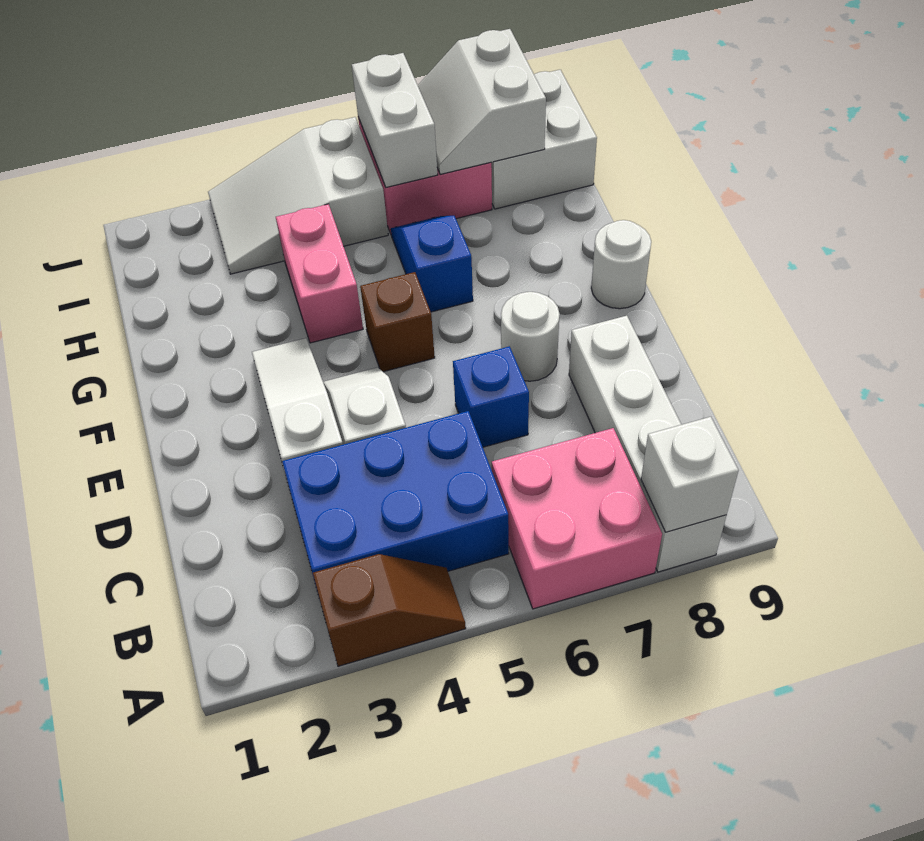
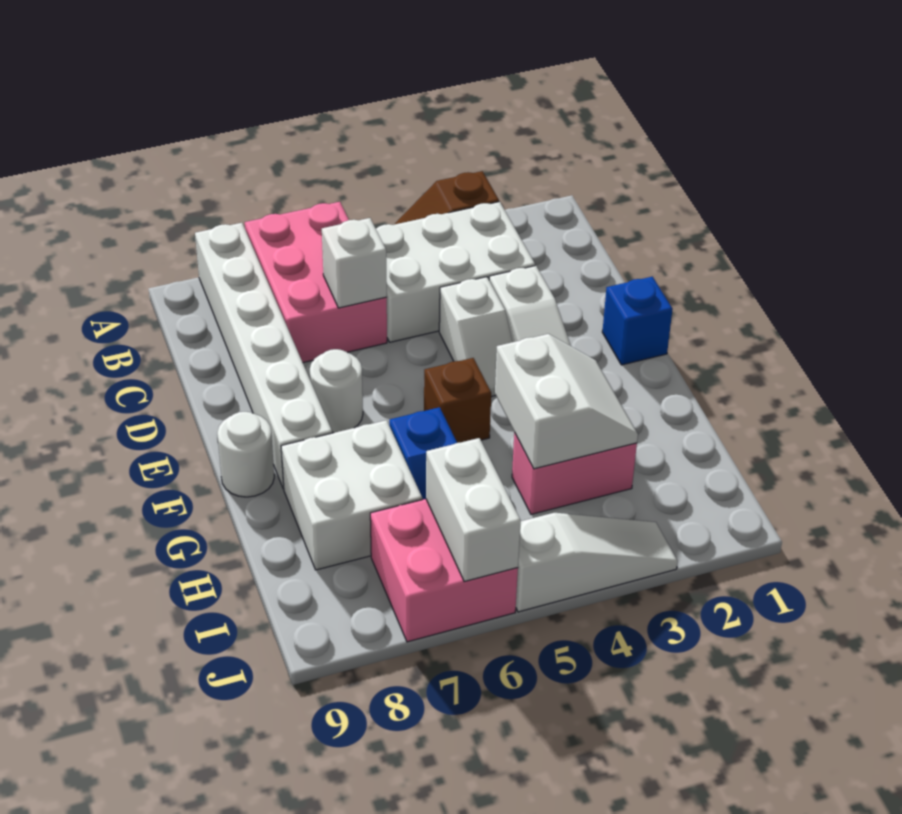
pink 2x2 brick [492,428,662,609] -> pink 2x3 brick [245,202,387,363]
white 1x4 brick [569,316,727,572] -> white 1x6 brick [195,223,332,489]
white 1x1 brick [641,417,738,532] -> white 1x1 brick moved to [322,218,387,308]
blue 2x3 brick [282,411,509,588] -> white 2x3 brick [376,202,535,342]
blue 1x1 brick [453,346,529,447] -> blue 1x1 brick moved to [602,277,673,365]
pink 1x2 brick [276,204,363,343] -> pink 1x2 brick turned to [512,432,637,514]
white 2x3 slope [208,117,388,274] -> white 1x3 slope [516,513,678,612]
white 2x2 slope [418,29,546,174] -> white 2x2 slope moved to [495,334,638,469]
white 2x2 brick [491,70,597,209] -> white 2x2 brick moved to [281,420,422,570]

